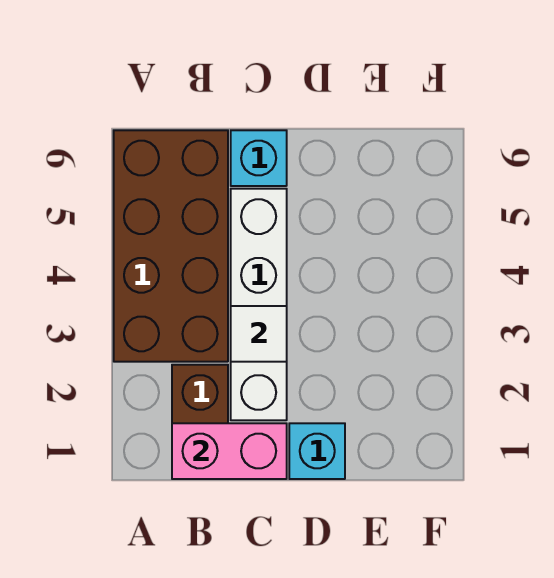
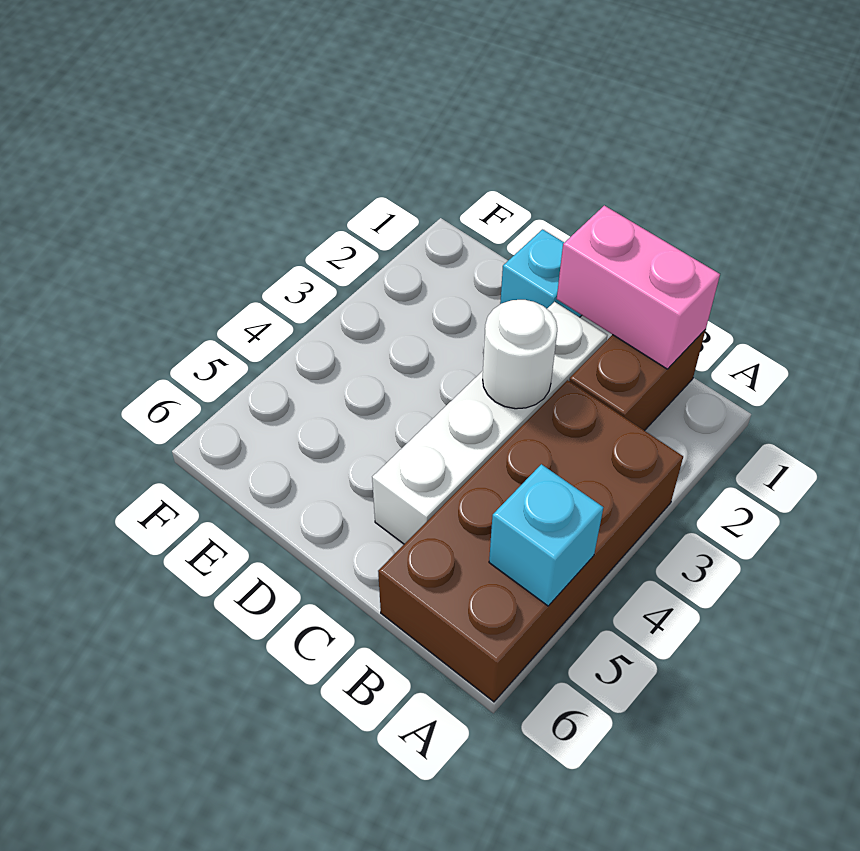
white 1x1 tile [231,306,287,362] -> white 1x1 round brick [483,300,557,409]
cyan 1x1 brick [231,130,287,186] -> cyan 1x1 brick moved to [489,464,603,606]

